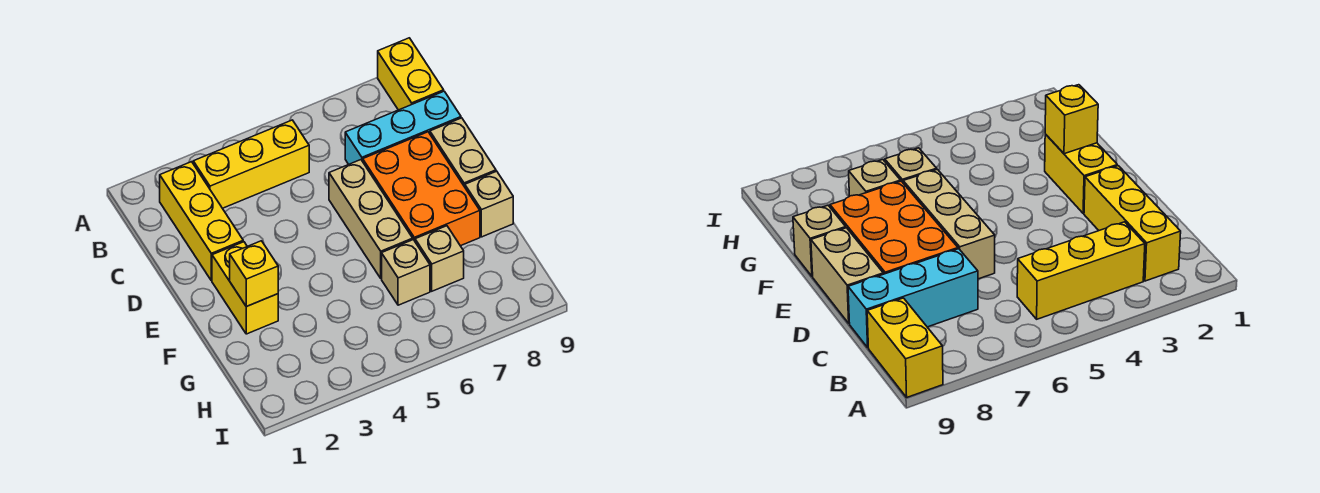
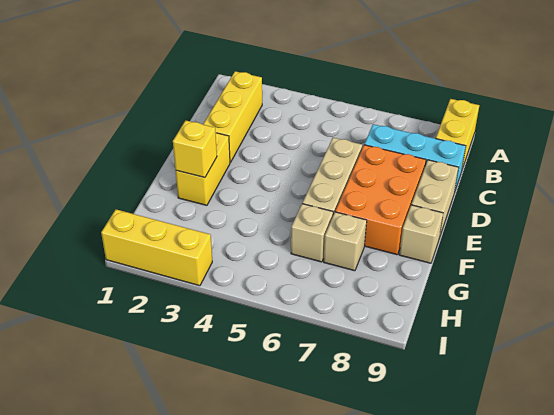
yellow 1x3 brick [193,120,309,208] -> yellow 1x3 brick moved to [101,209,212,286]

